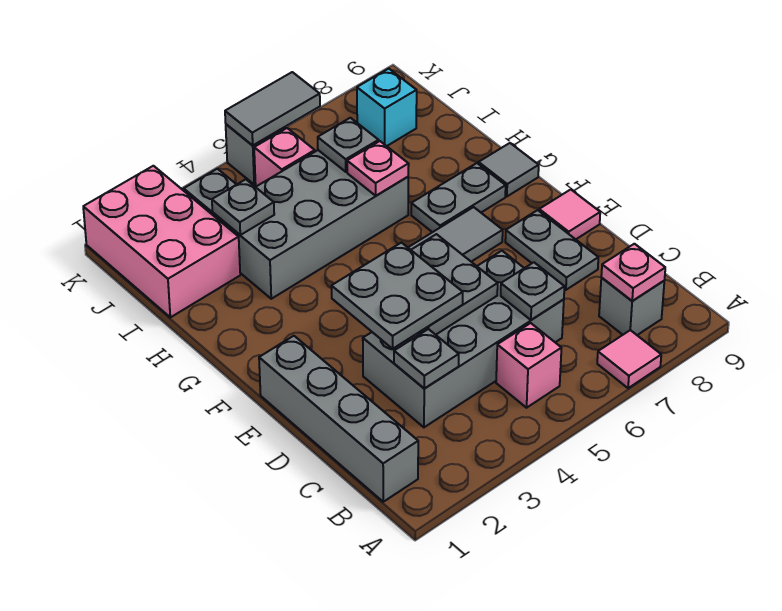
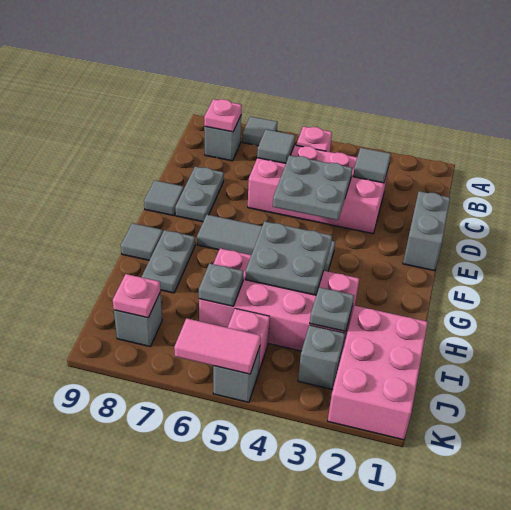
pink 1x1 tile [597,330,661,388] -> grey 1x1 tile [242,116,278,146]
grey 1x4 brick [259,336,418,502] -> grey 1x2 brick [403,191,450,271]
grey 2x4 brick [363,251,564,427] -> pink 2x4 brick [248,145,388,234]
grey 1x1 plate [394,329,459,389] -> grey 1x1 tile [353,148,391,183]
grey 1x1 plate [501,262,565,320] -> grey 1x1 tile [257,129,295,163]
grey 2x2 plate [332,243,463,349] -> grey 2x2 plate moved to [245,221,332,295]
pink 1x1 tile [539,190,600,239] -> grey 1x1 tile [144,180,184,216]
grey 1x2 plate [411,163,506,232] -> grey 1x2 plate turned to [142,230,195,293]
grey 2x4 brick [213,150,408,299] -> pink 2x4 brick [199,248,359,351]
pink 1x1 plate [347,141,409,196] -> pink 1x1 plate moved to [113,274,160,318]
cyan 1x1 brick [357,69,417,146] -> grey 1x1 brick [114,292,162,347]
grey 1x2 tile [225,72,320,145] -> pink 1x2 tile [174,318,261,374]

